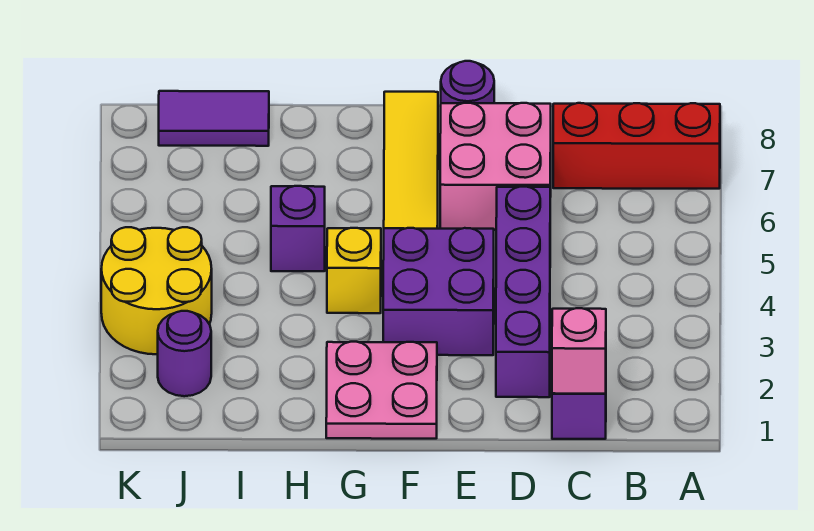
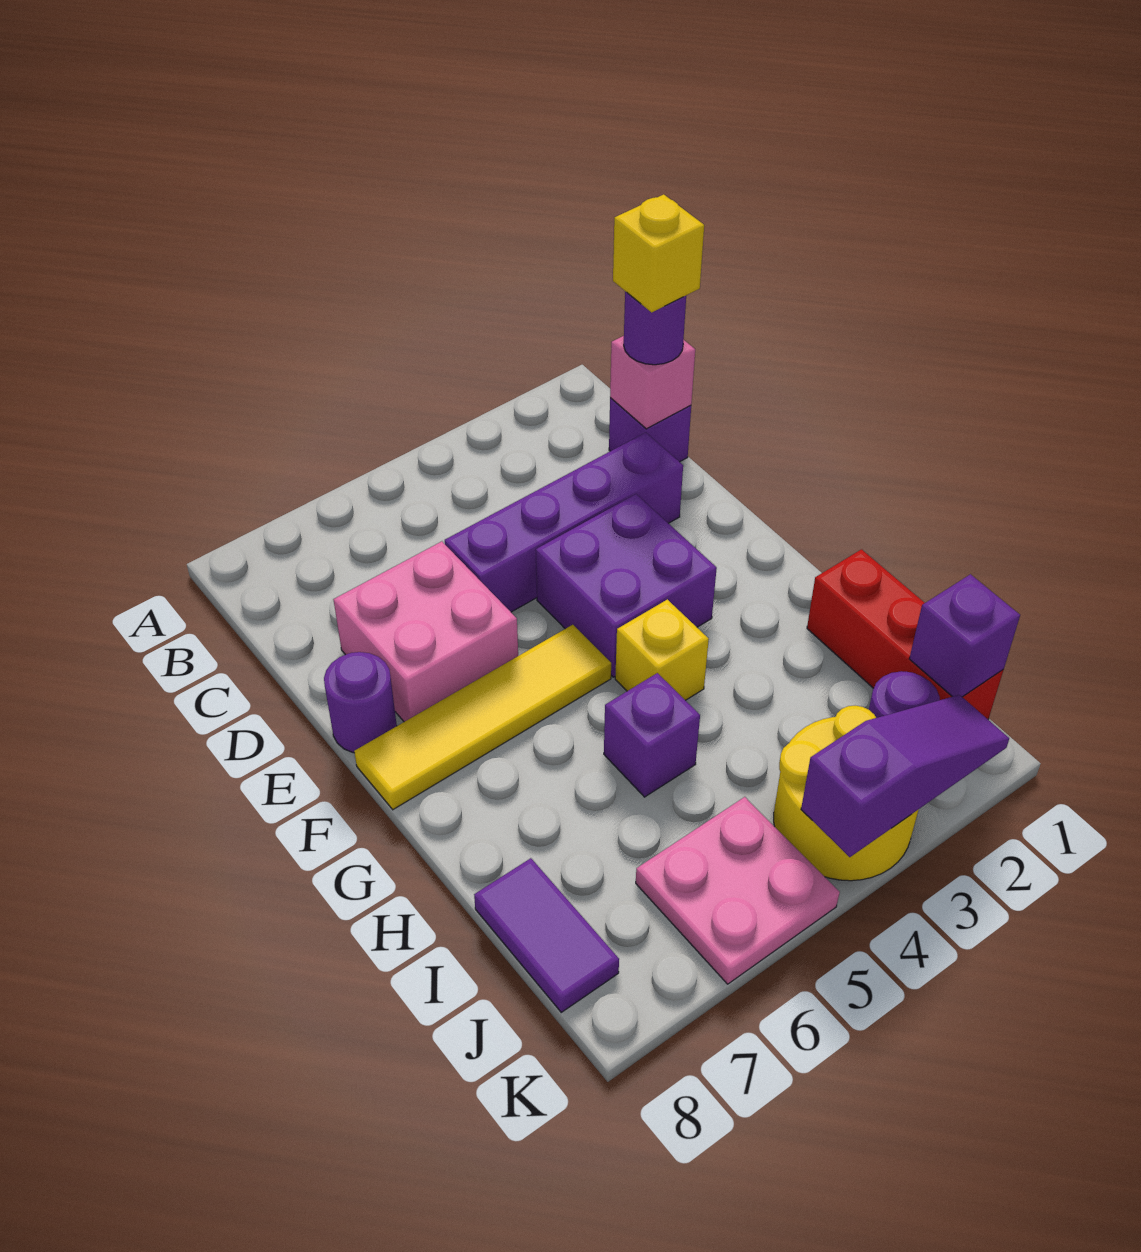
red 1x3 brick [553,103,720,189] -> red 1x3 brick moved to [807,549,1003,719]
none -> purple 1x1 round brick [624,291,686,365]
none -> yellow 1x1 brick [613,194,704,312]
pink 2x2 plate [326,342,437,439] -> pink 2x2 plate moved to [636,797,840,984]
none -> purple 1x1 brick [909,574,1020,697]
none -> purple 1x3 slope [801,695,1009,857]

